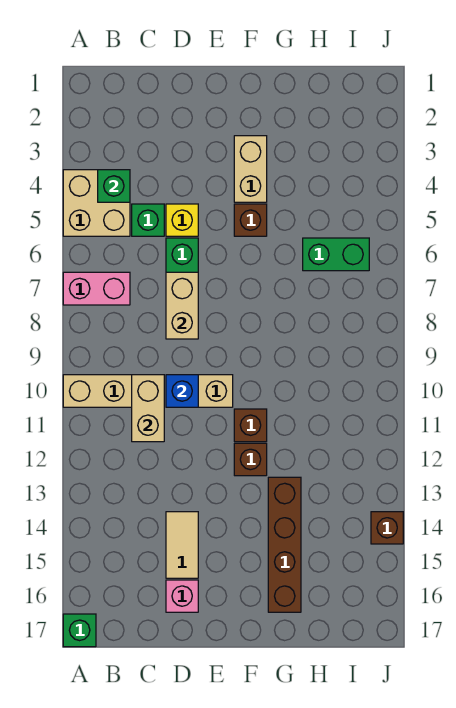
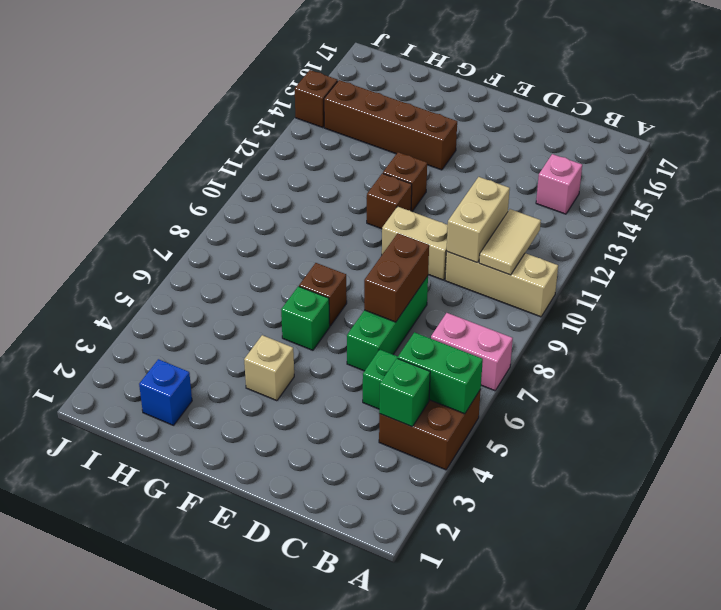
tan 2x2 brick [63,170,130,236] -> brown 2x2 brick [379,389,481,470]
green 1x1 brick [63,614,96,647] -> green 1x1 brick moved to [281,286,330,350]
yellow 1x1 brick [166,204,198,236] -> none
tan 1x2 brick [166,272,198,339] -> brown 1x2 brick [364,233,429,322]
blue 1x1 brick [166,375,198,407] -> blue 1x1 brick moved to [139,359,192,425]
tan 1x2 tile [166,512,198,578] -> tan 1x2 tile moved to [479,209,541,275]
pink 1x1 brick [166,580,198,612] -> pink 1x1 brick moved to [536,154,582,214]
tan 1x2 brick [234,136,267,202] -> tan 1x1 brick [244,335,294,401]
brown 1x1 brick [234,204,267,236] -> brown 1x1 brick moved to [299,263,347,326]
brown 1x4 brick [268,477,301,612] -> brown 1x4 brick turned to [324,80,457,170]
green 1x2 brick [303,238,369,271] -> green 1x2 brick moved to [398,332,483,414]

